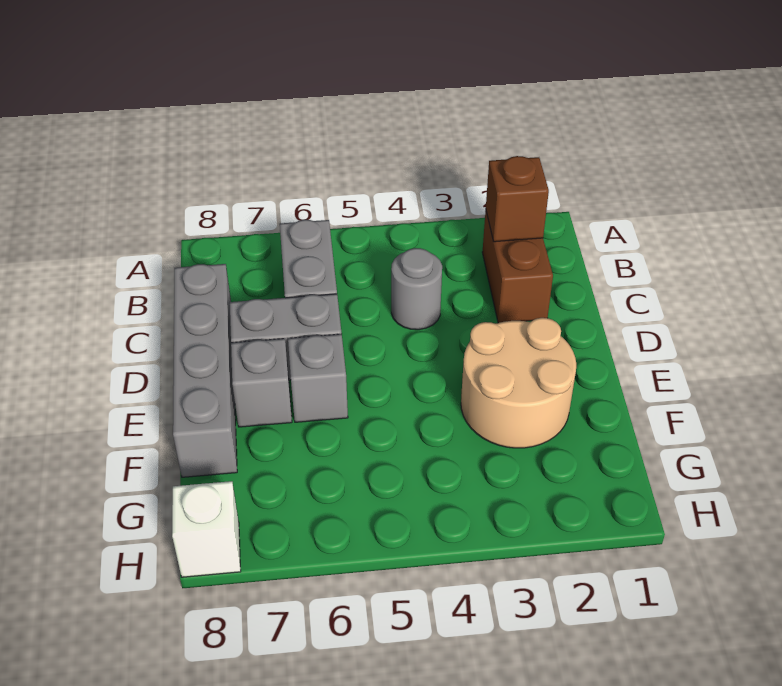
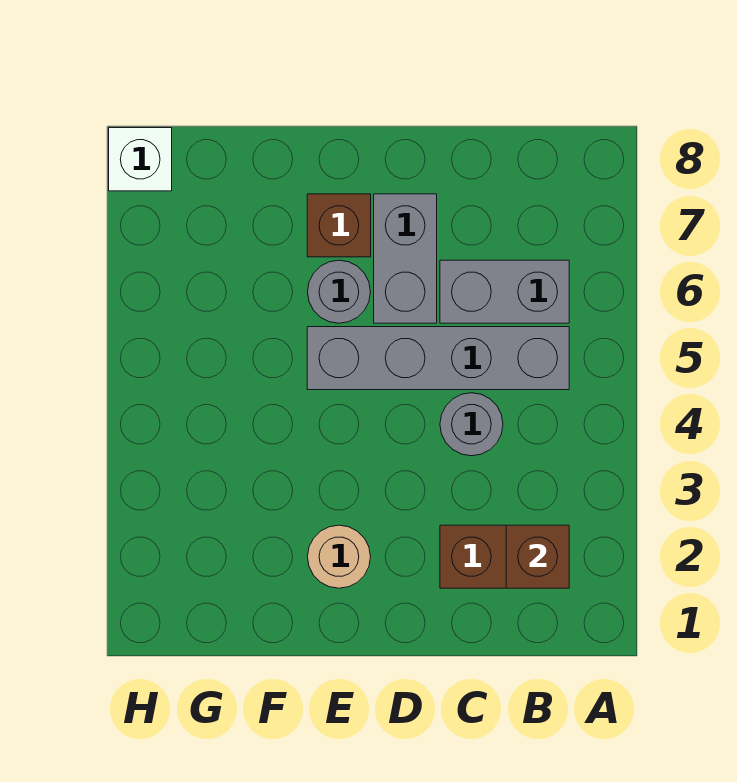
grey 1x4 brick [173,264,237,477] -> grey 1x4 brick moved to [307,327,569,390]
tan 2x2 round brick [461,318,576,448] -> tan 1x1 round brick [308,525,371,588]
grey 1x1 brick [288,334,348,422] -> grey 1x1 round brick [308,260,370,323]
grey 1x1 brick [231,339,292,427] -> brown 1x1 brick [307,194,371,257]

